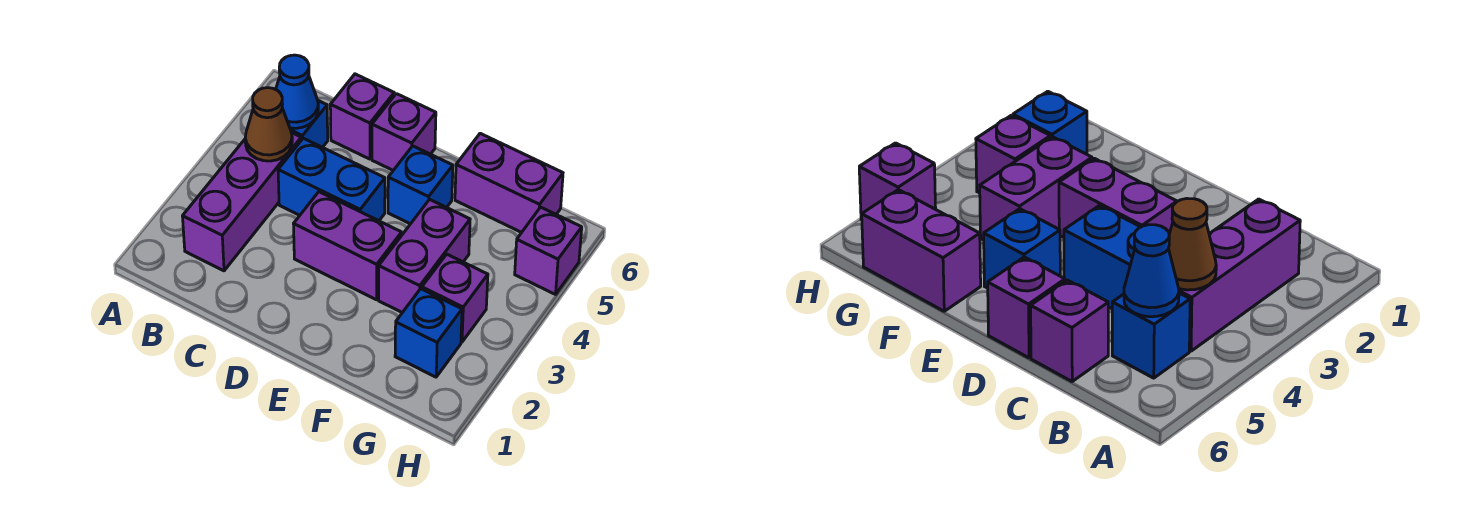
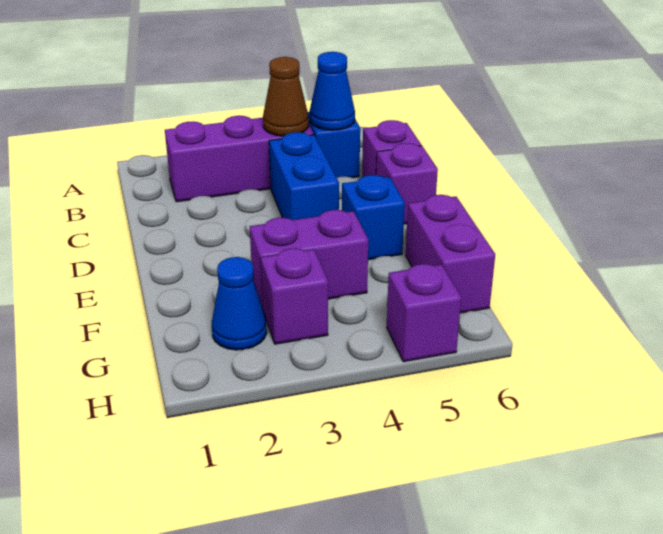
purple 1x2 brick [294,192,402,300] -> none
blue 1x1 brick [395,289,462,377] -> blue 1x1 cone [212,257,267,350]

